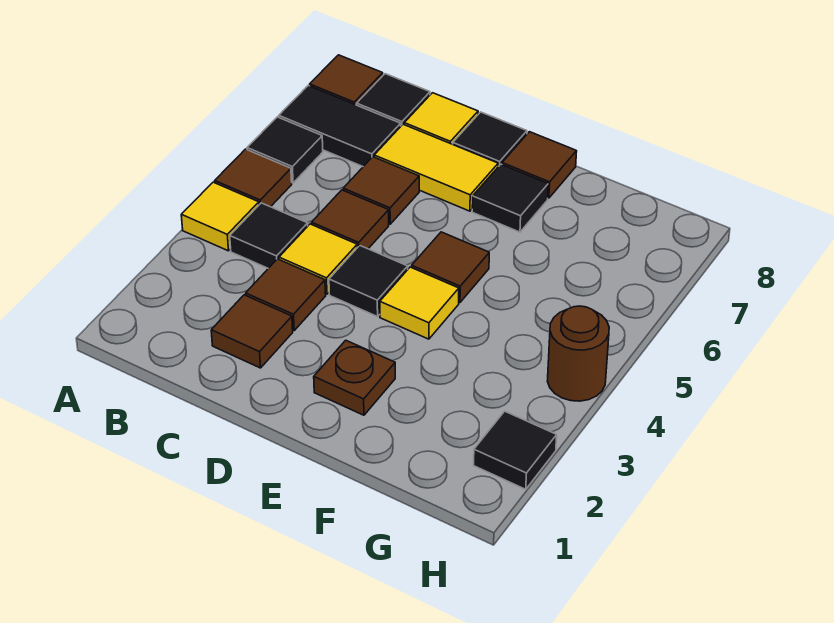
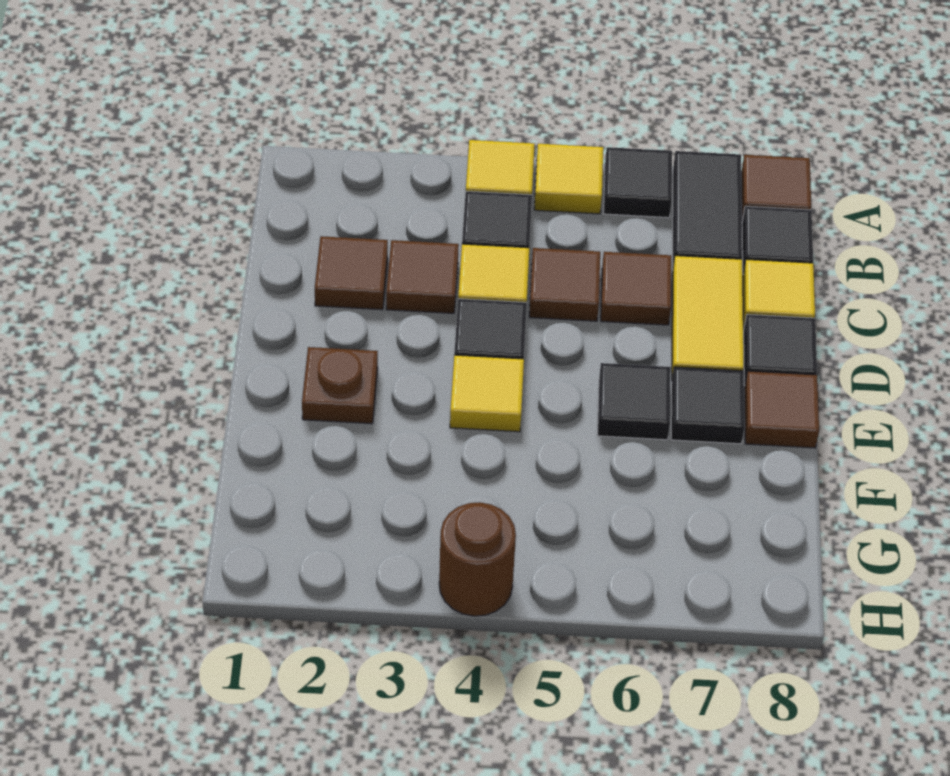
brown 1x1 tile [215,149,292,207] -> yellow 1x1 tile [534,144,603,214]
brown 1x1 tile [412,232,489,302] -> none
black 1x1 tile [474,411,557,489] -> black 1x1 tile moved to [598,363,671,440]

